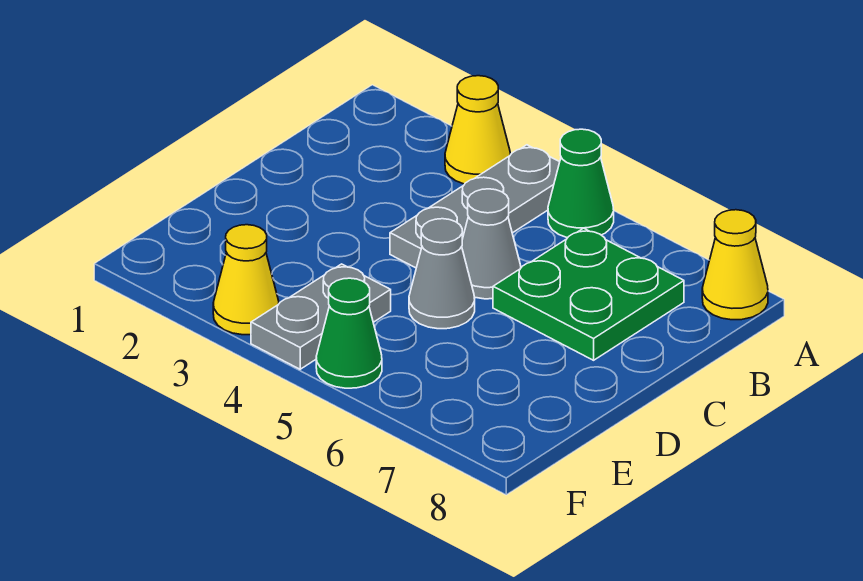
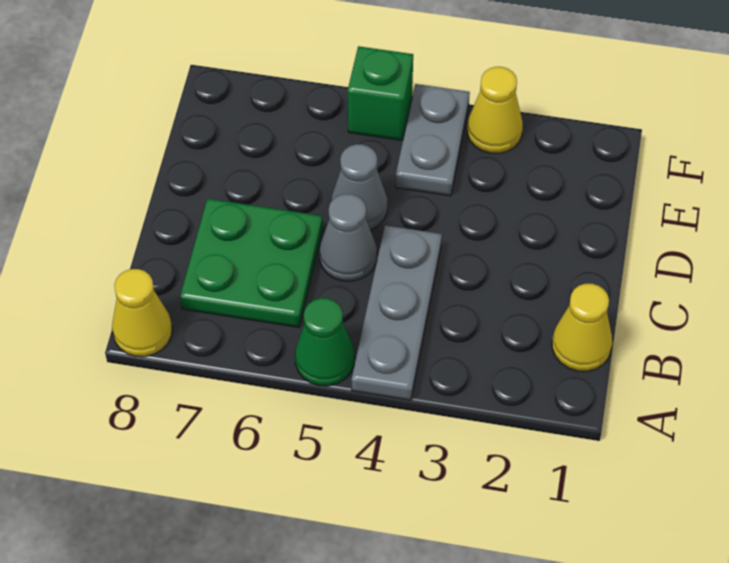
yellow 1x1 cone [445,76,510,184] -> yellow 1x1 cone moved to [552,284,612,371]
green 1x1 cone [316,278,382,388] -> green 1x1 brick [348,46,413,140]

